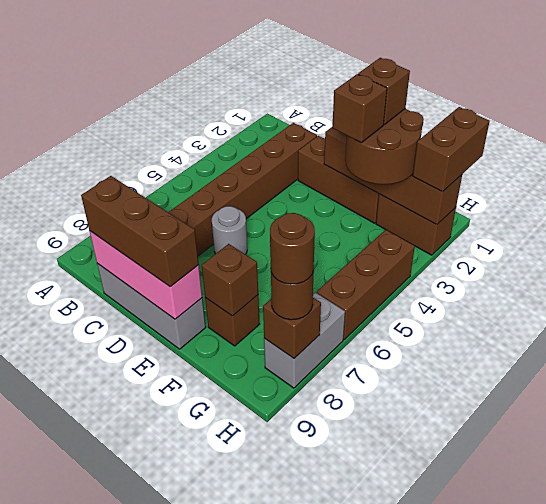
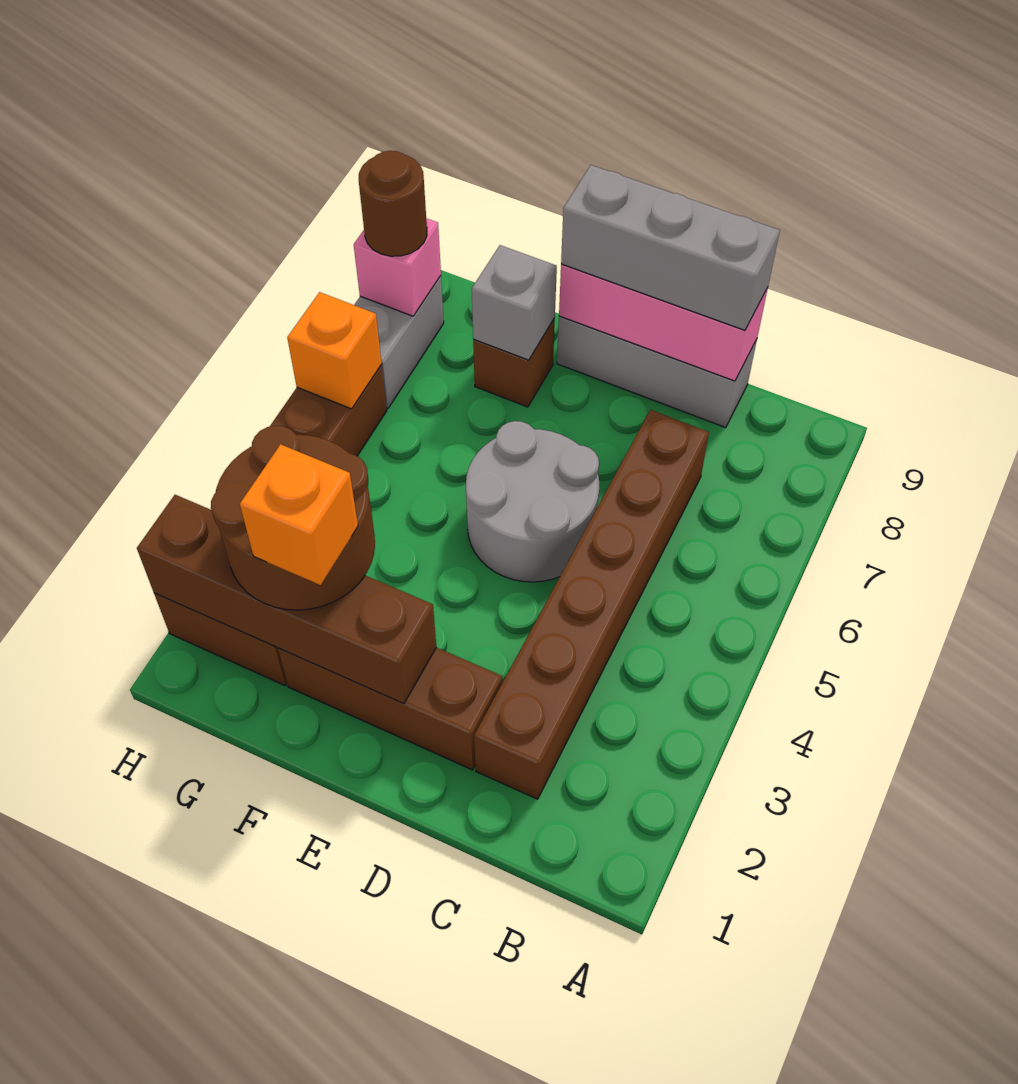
brown 1x3 brick [81,176,199,287] -> grey 1x3 brick [561,165,780,330]
grey 1x1 round brick [212,206,247,254] -> grey 2x2 round brick [466,421,599,582]
brown 1x1 brick [358,58,410,124] -> orange 1x1 brick [240,444,358,585]
brown 1x1 brick [332,74,387,143] -> none
brown 1x1 brick [202,244,258,316] -> grey 1x1 brick [472,245,557,360]
brown 1x2 brick [413,107,490,192] -> none
none -> orange 1x1 brick [287,292,382,409]
brown 1x1 brick [263,298,321,358] -> pink 1x1 brick [354,218,441,316]
brown 1x1 round brick [270,213,315,284] -> none

